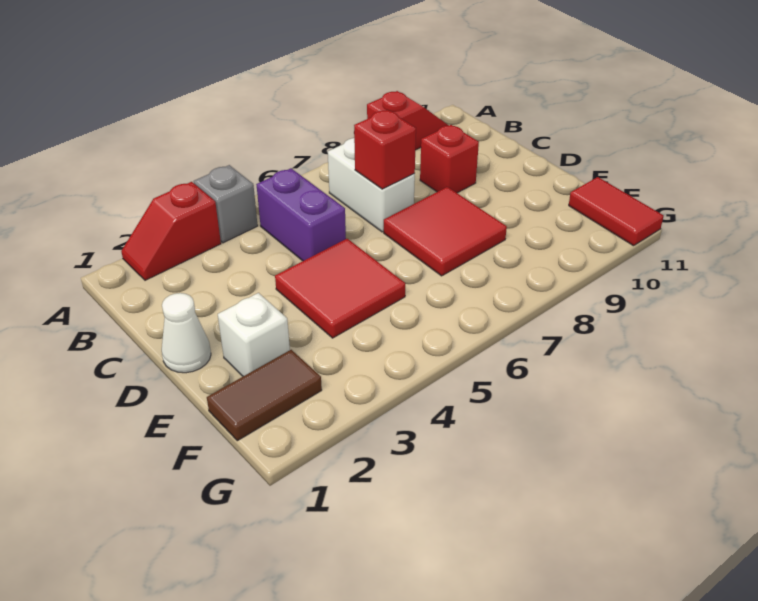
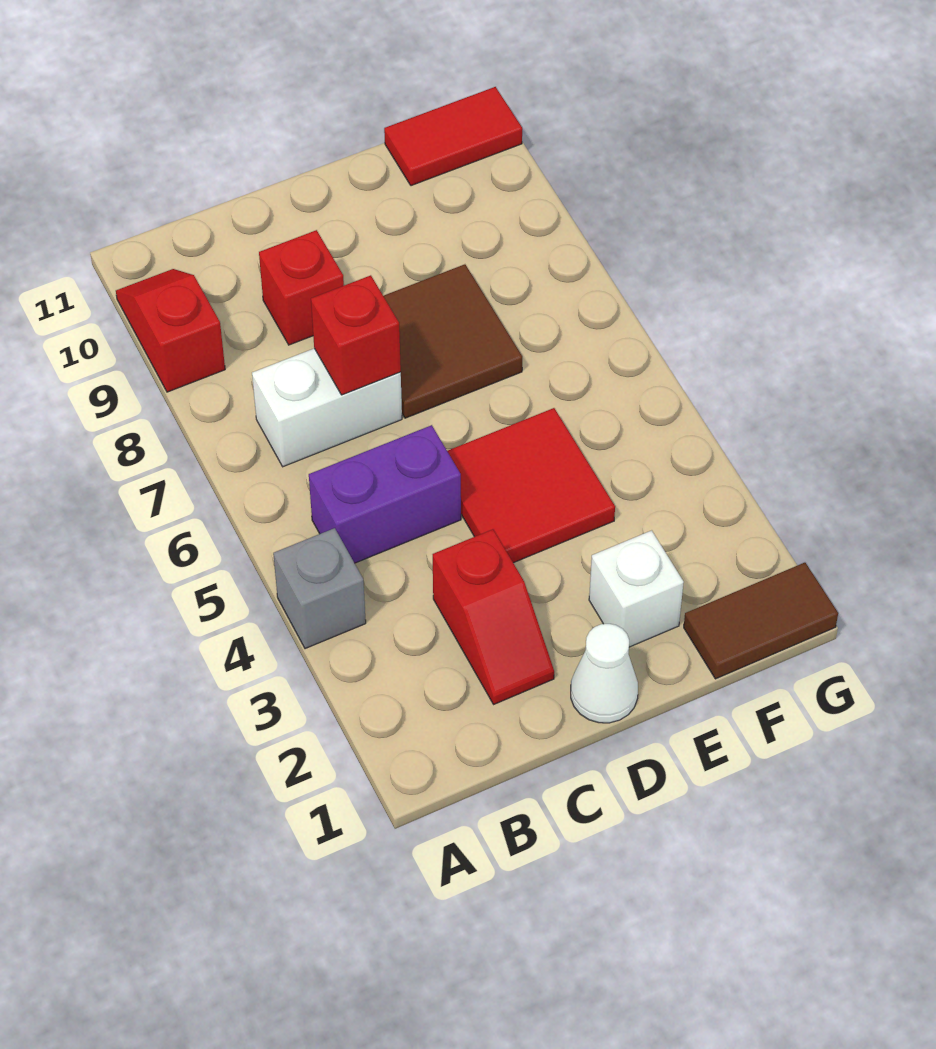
red 1x2 slope [121,182,221,280] -> red 1x2 slope moved to [433,529,554,704]
red 2x2 tile [384,187,507,276] -> brown 2x2 tile [384,264,522,418]
brown 1x2 tile [207,350,322,441] -> brown 1x2 tile turned to [684,563,838,679]

